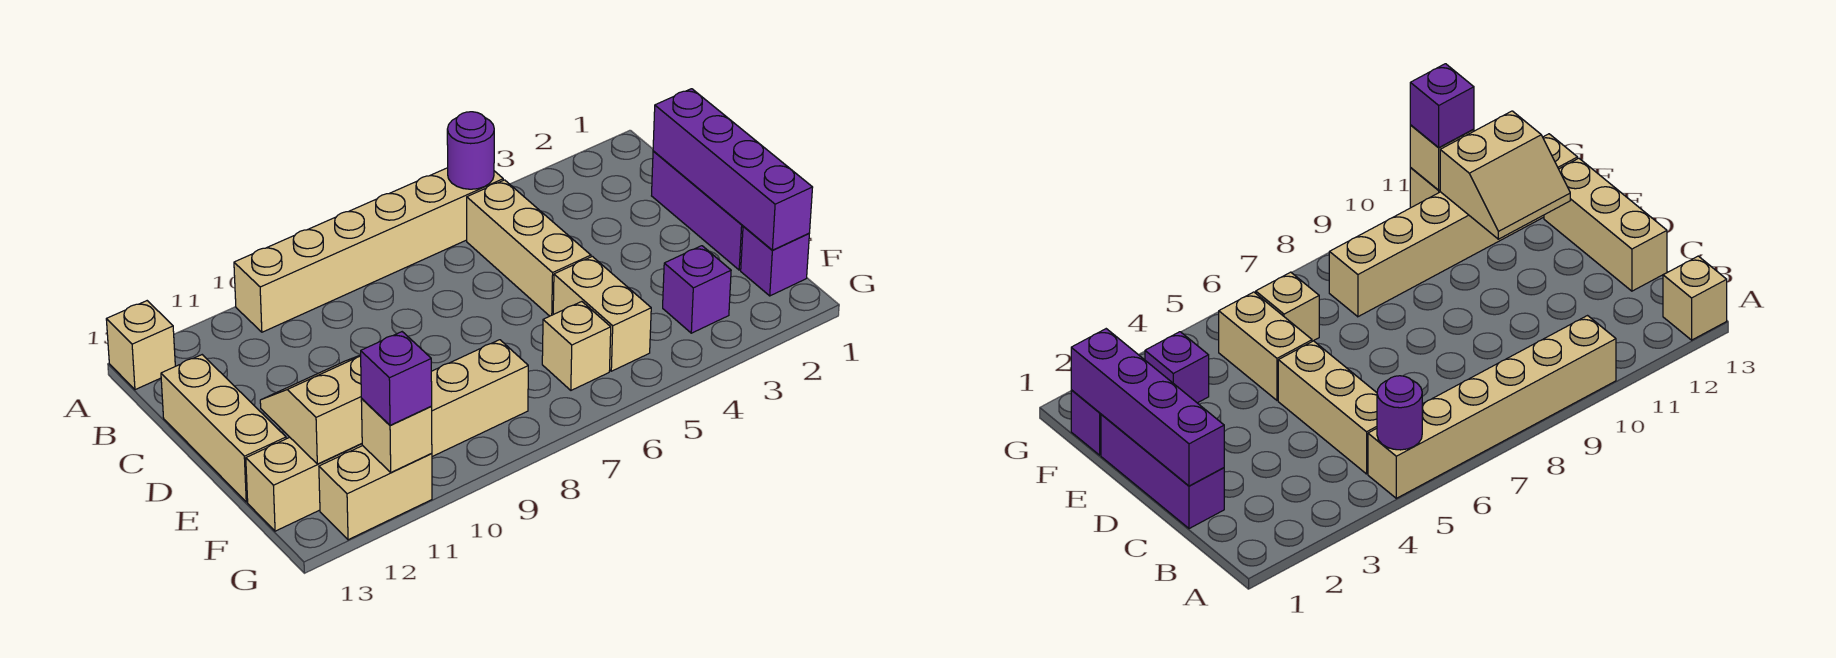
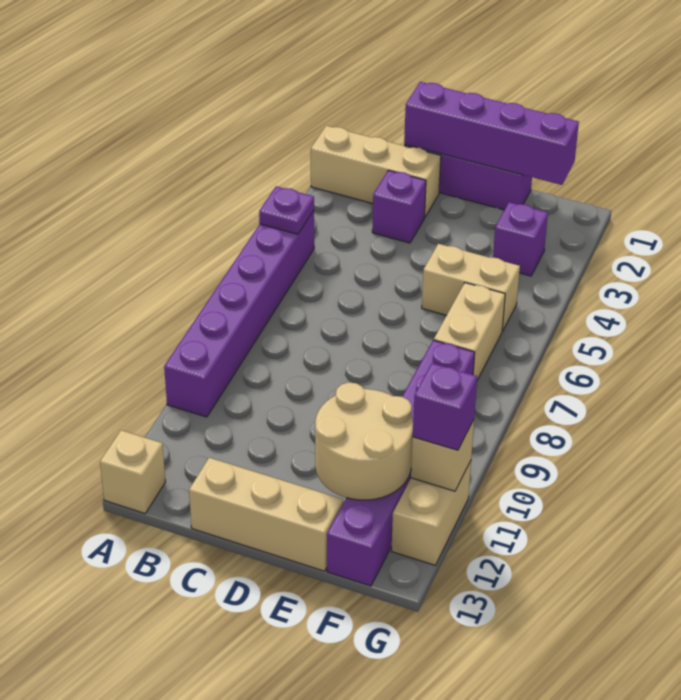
tan 1x6 brick [234,168,503,332] -> purple 1x6 brick [164,211,314,417]
purple 1x1 round brick [447,112,494,189] -> purple 1x1 plate [259,186,314,234]
tan 1x3 brick [467,180,591,316] -> tan 1x3 brick moved to [311,126,441,217]
tan 2x2 slope [260,355,362,464] -> tan 2x2 round brick [315,382,413,500]
purple 1x1 brick [741,226,809,296] -> purple 1x1 brick moved to [372,170,426,243]
tan 1x1 brick [542,302,611,390] -> tan 1x2 brick [434,283,505,380]
tan 1x6 brick [246,340,528,531] -> purple 1x6 brick [327,340,475,586]

